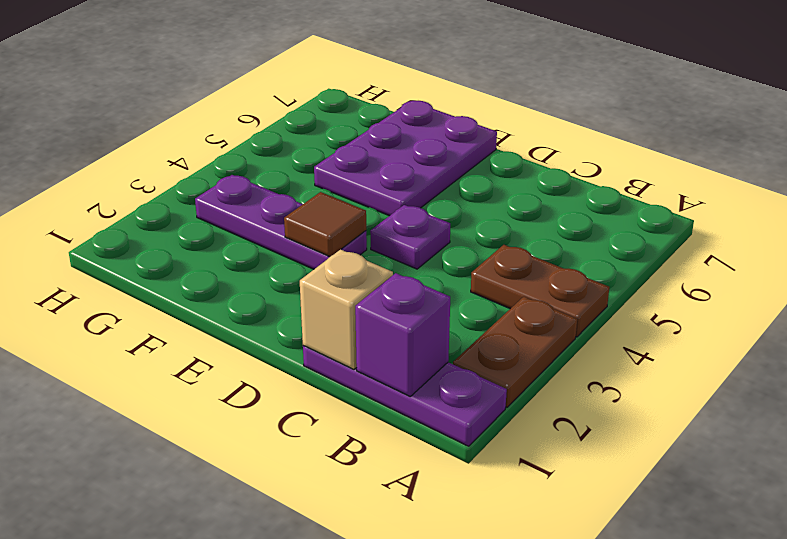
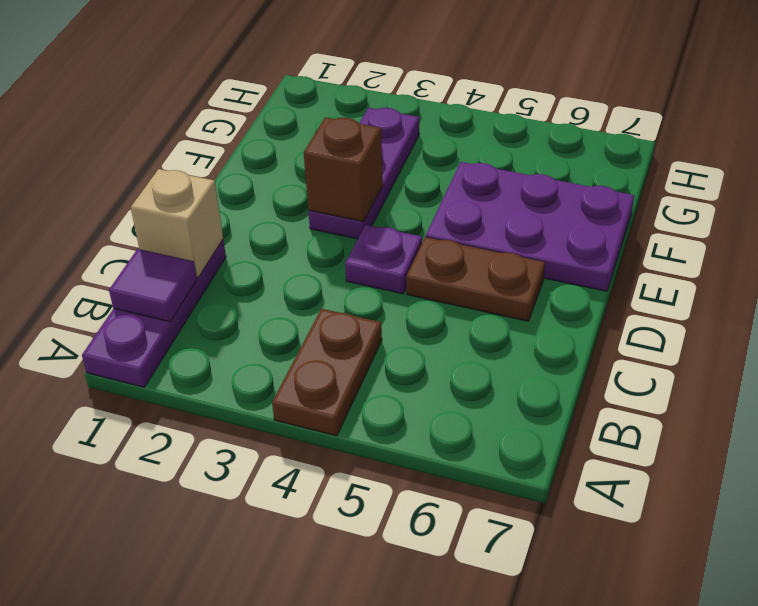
brown 1x2 plate [453,297,577,407] -> brown 1x2 plate moved to [406,237,545,321]
purple 1x1 brick [355,273,450,396] -> purple 1x1 tile [109,249,197,322]
brown 1x1 tile [284,192,366,257] -> brown 1x1 brick [304,117,383,222]

